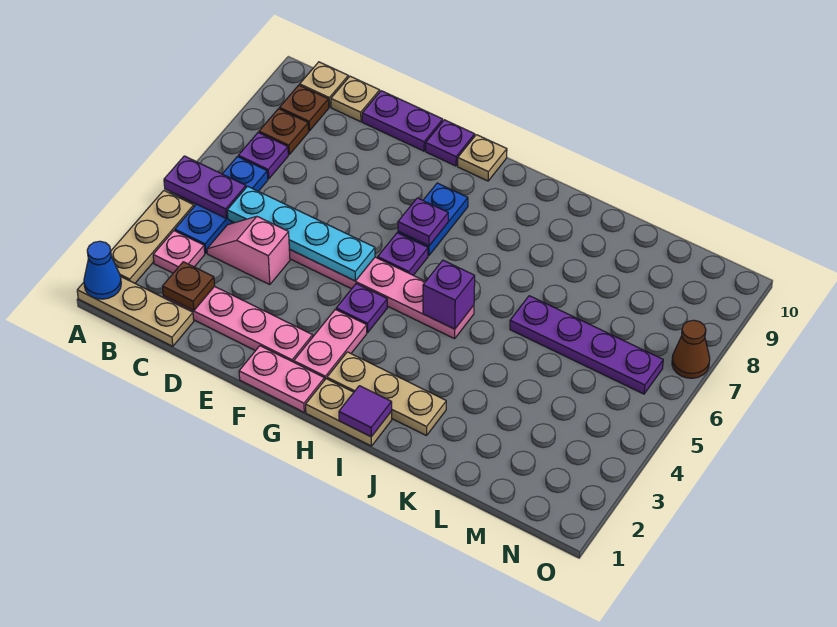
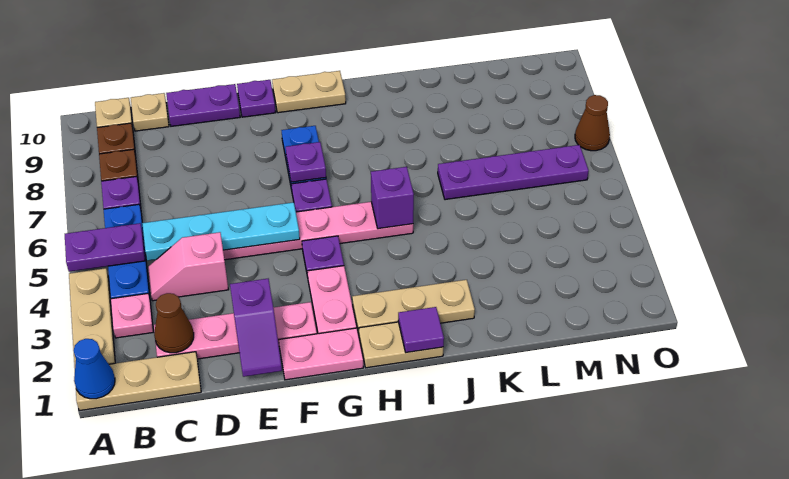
brown 1x1 plate [162,262,215,311] -> brown 1x1 cone [154,293,194,353]
none -> purple 1x2 slope [230,279,282,377]
tan 1x1 plate [458,135,507,181] -> tan 1x2 plate [272,71,346,113]

